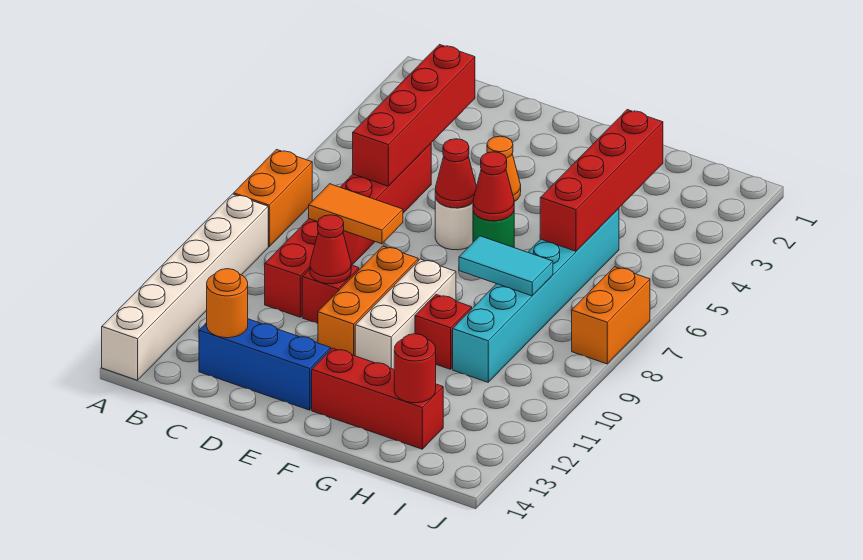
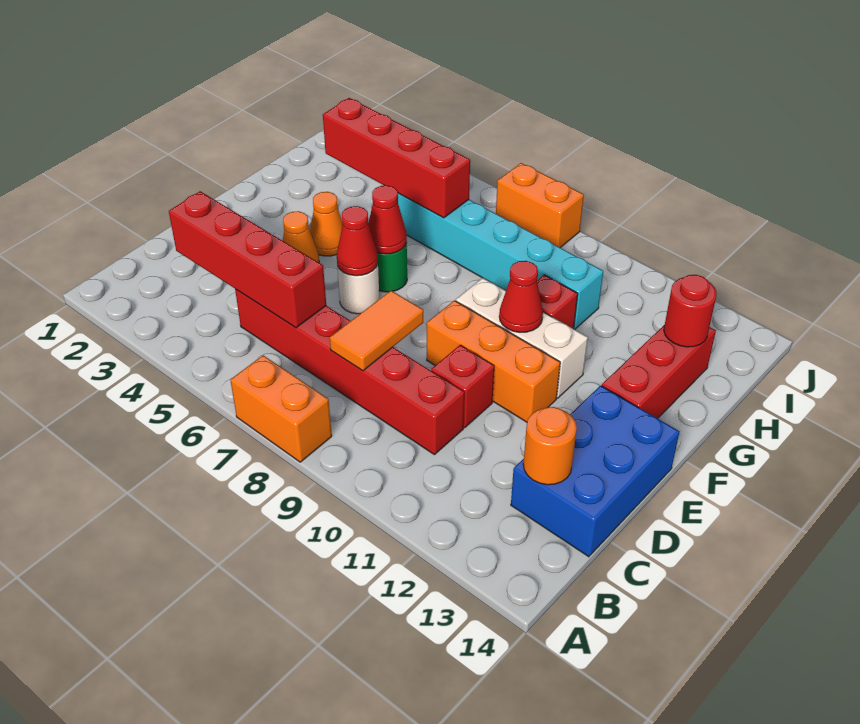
white 1x6 brick [102,194,268,380] -> none
blue 1x3 brick [199,319,331,410] -> blue 2x3 brick [511,386,680,557]
red 1x1 cone [310,215,351,284] -> red 1x1 cone moved to [499,261,543,332]
none -> orange 1x1 cone [310,192,343,256]
cyan 1x2 tile [459,236,553,296] -> none

